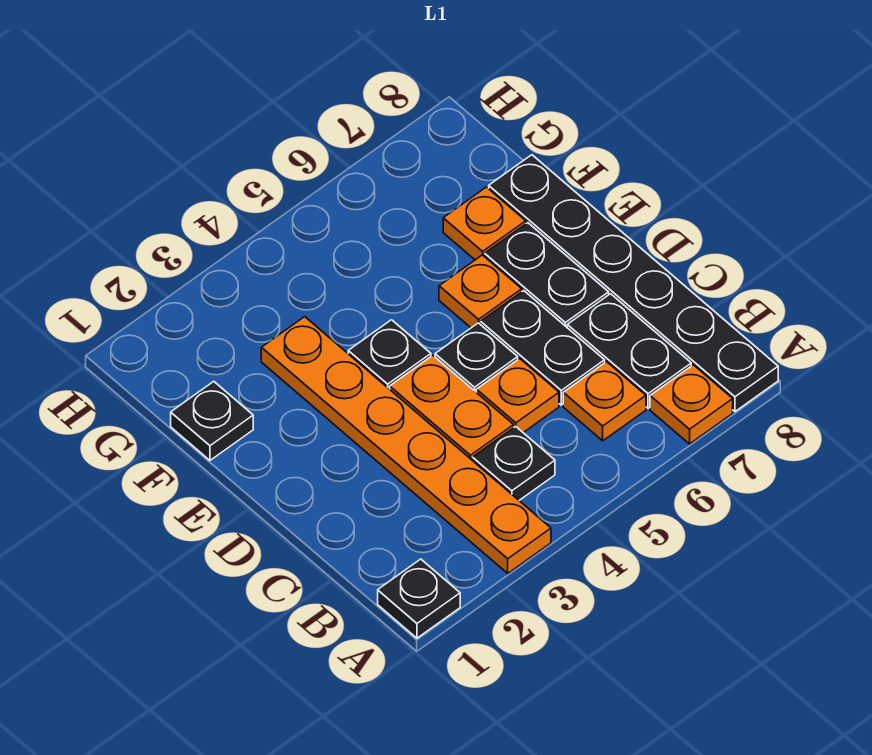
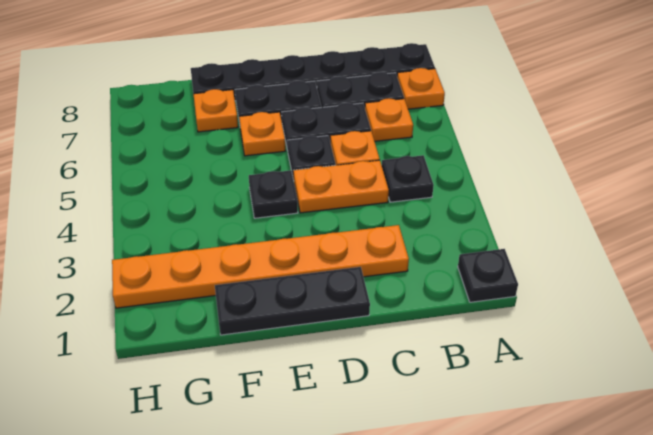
orange 1x6 plate [261,317,551,573] -> orange 1x6 plate moved to [112,225,409,308]
black 1x1 plate [171,381,253,460] -> black 1x3 plate [215,267,370,335]

